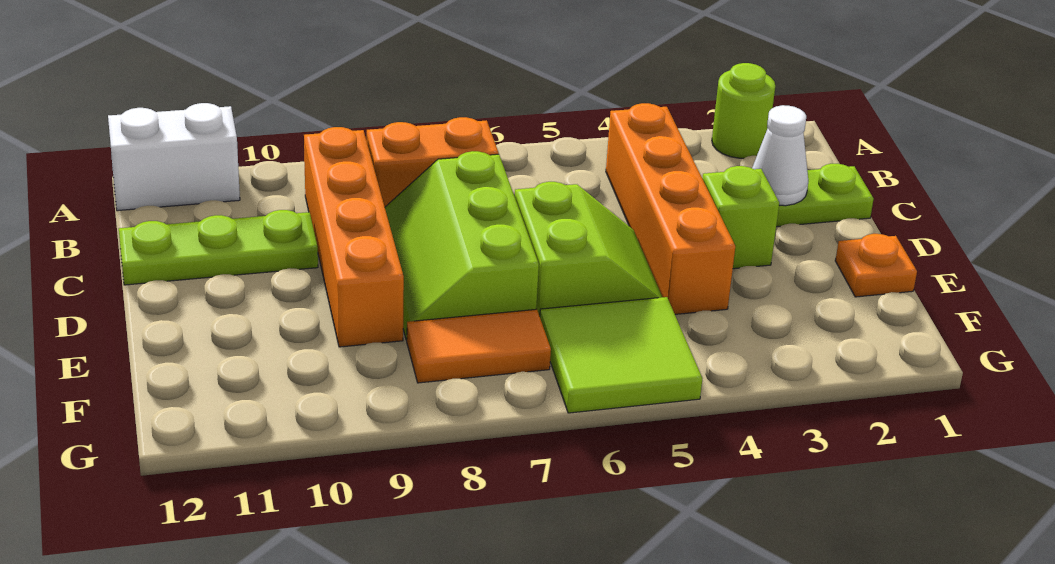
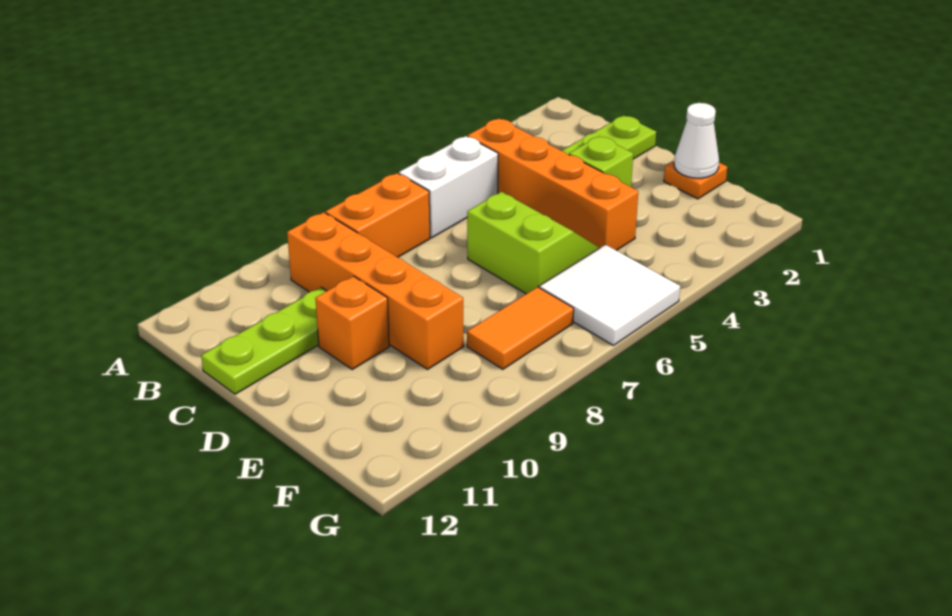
lime 1x1 round brick [712,63,775,158] -> none
white 1x2 brick [108,103,240,211] -> white 1x2 brick moved to [399,136,498,238]
white 1x1 cone [752,105,808,206] -> white 1x1 cone moved to [674,103,719,178]
lime 2x3 slope [385,151,539,340] -> none
none -> orange 1x1 brick [315,276,389,369]
lime 2x2 tile [540,297,702,413] -> white 2x2 tile [539,245,680,345]

